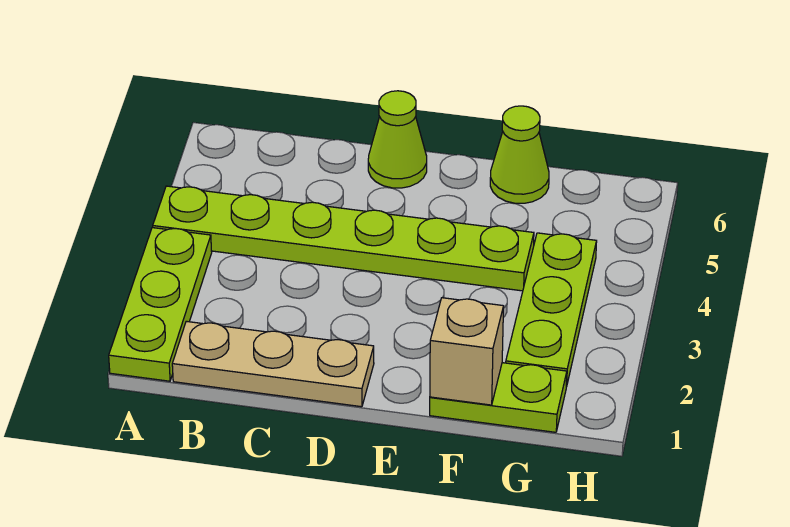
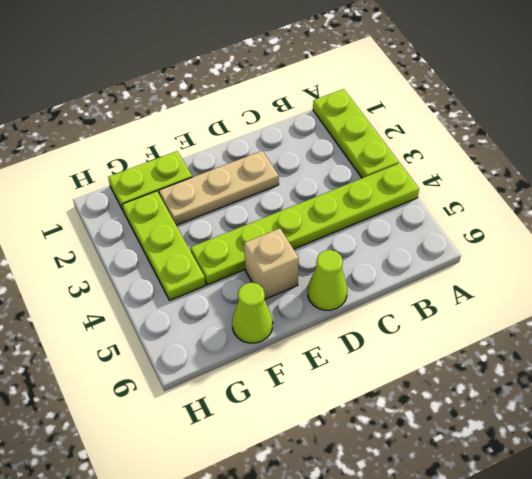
tan 1x3 plate [172,321,374,407] -> tan 1x3 plate moved to [159,151,279,225]
tan 1x1 brick [430,298,504,405] -> tan 1x1 brick moved to [244,228,299,299]

